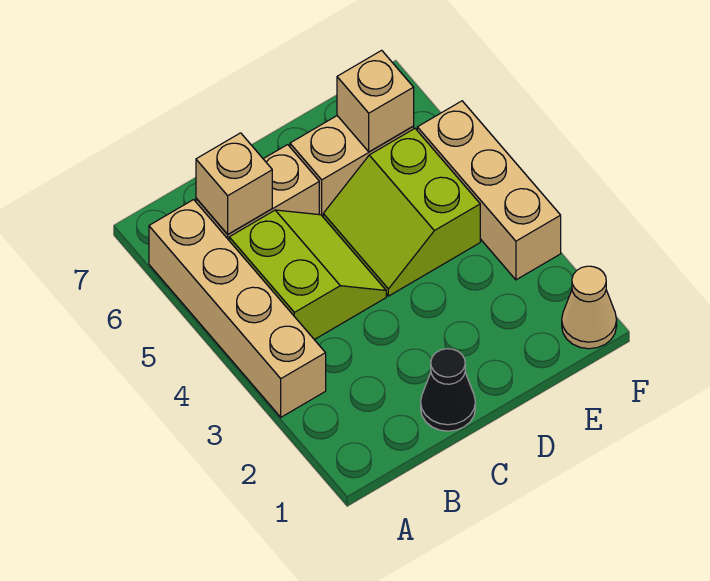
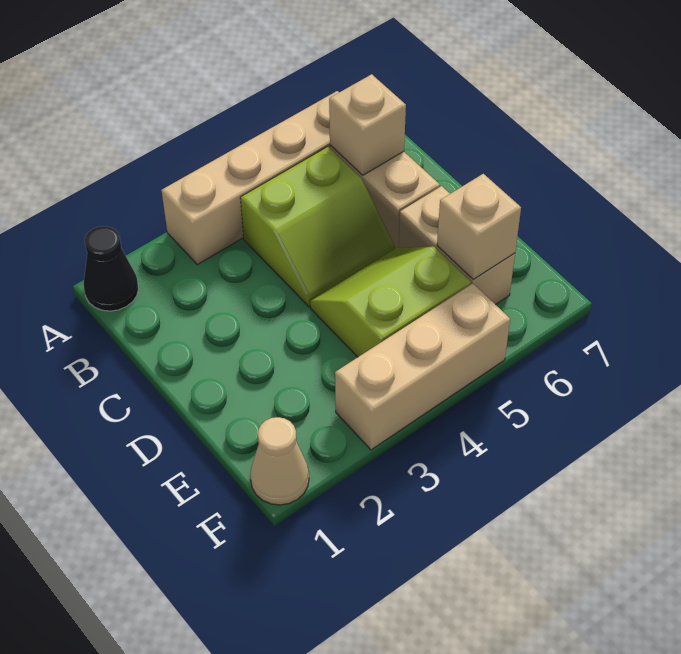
black 1x1 cone [421,349,475,431] -> black 1x1 cone moved to [84,226,139,311]

